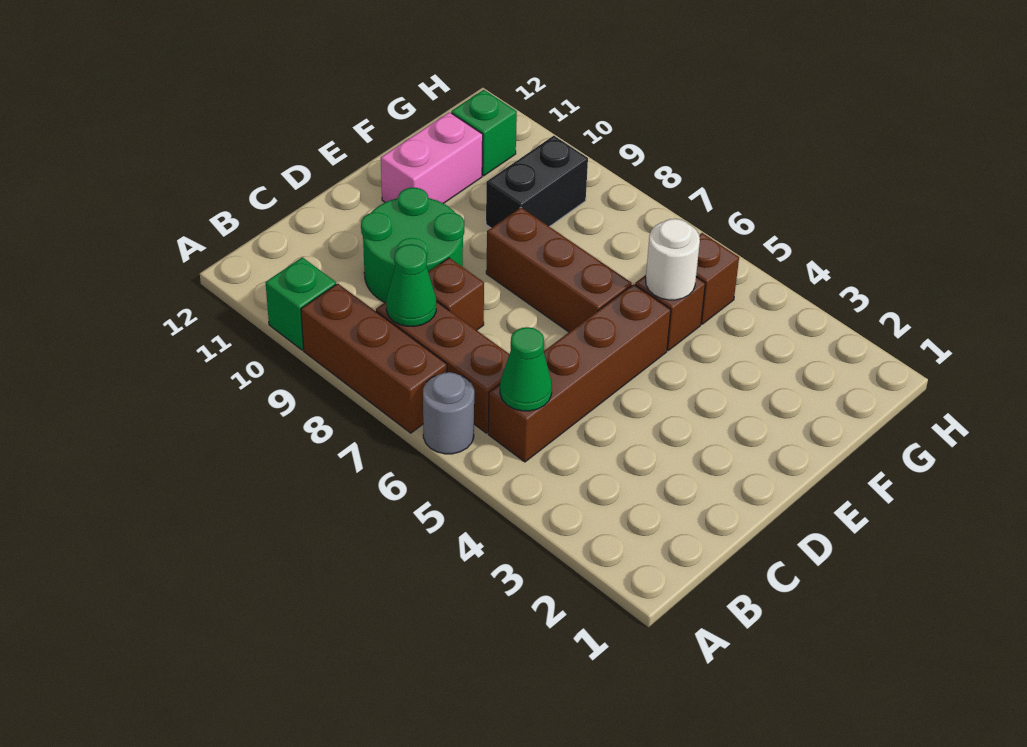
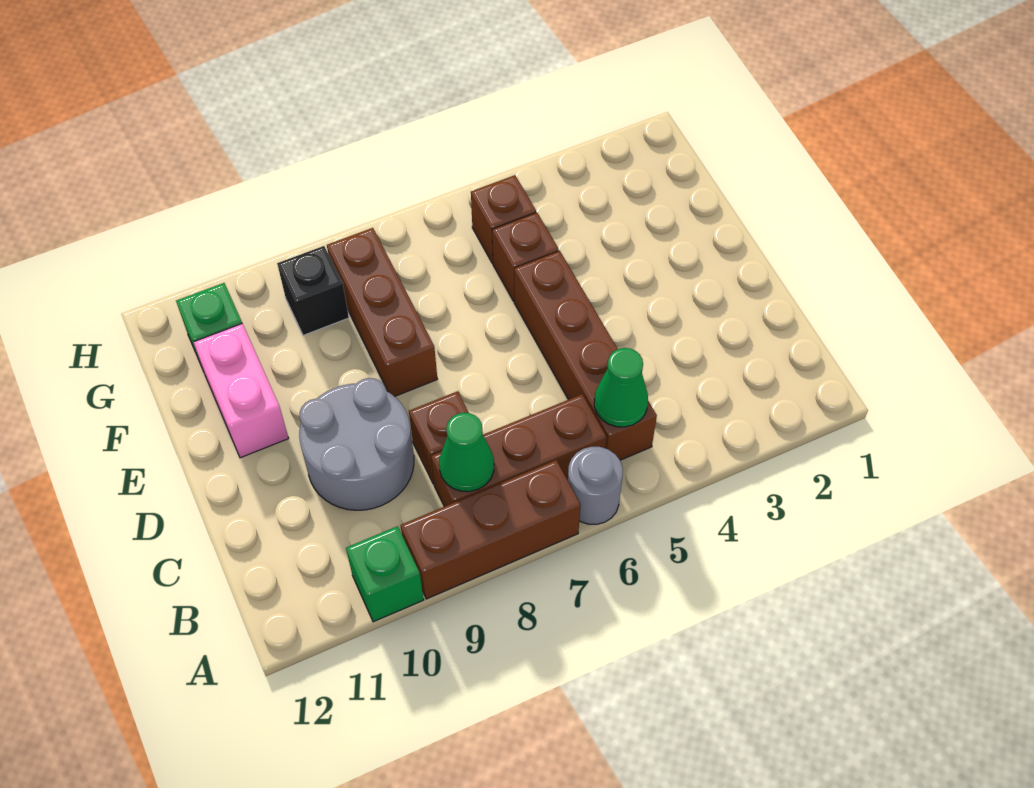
green 2x2 round brick [361,188,464,303] -> grey 2x2 round brick [299,378,414,510]
brown 1x3 brick [486,208,632,332] -> brown 1x3 brick turned to [327,228,437,397]
white 1x1 round brick [646,219,700,300] -> none
black 1x2 brick [486,136,588,228] -> black 1x1 brick [277,246,349,335]

